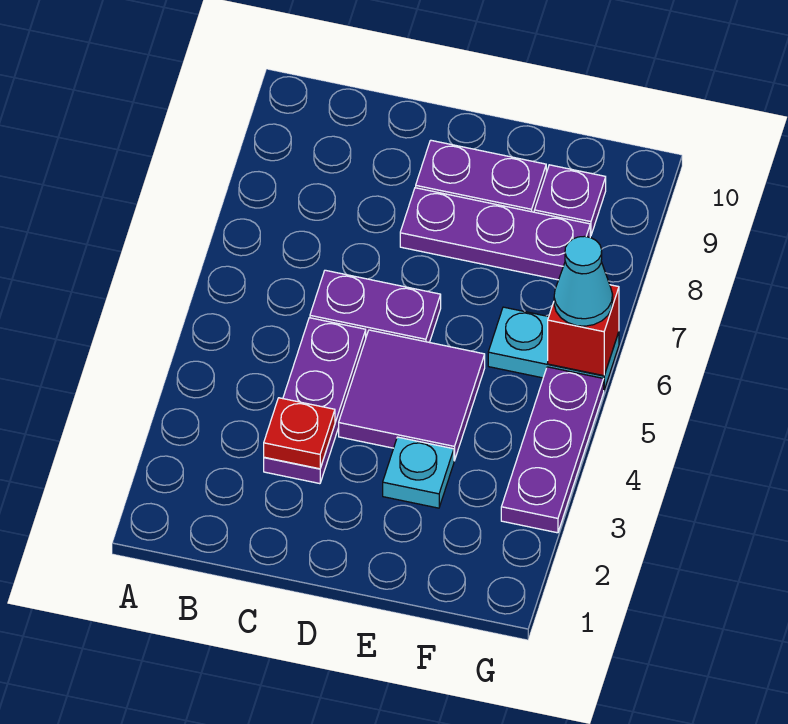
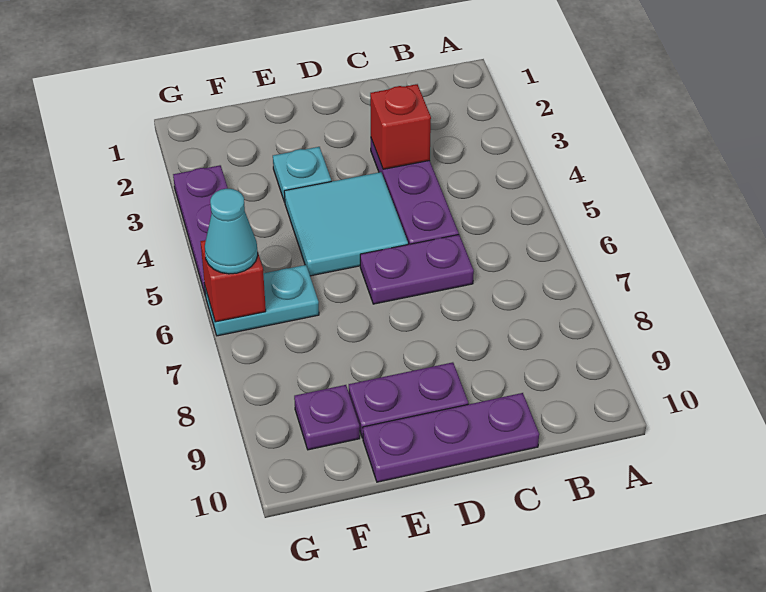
red 1x1 plate [264,398,335,469] -> red 1x1 brick [370,84,431,169]
purple 2x2 tile [339,330,485,461] -> cyan 2x2 tile [284,172,408,276]
purple 1x3 plate [400,188,590,280] -> purple 1x3 plate moved to [363,393,539,482]

